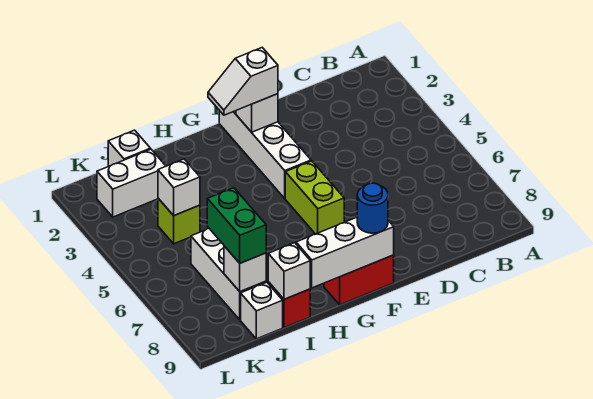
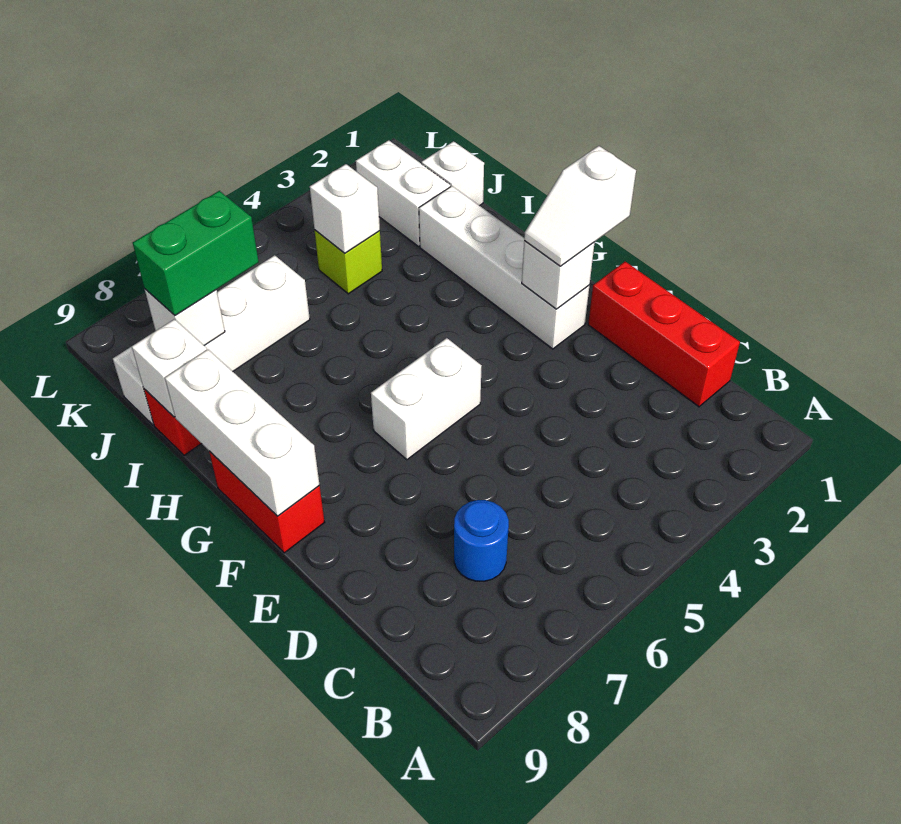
none -> red 1x3 brick [588,262,740,407]
white 1x4 brick [219,111,311,198] -> white 1x4 brick turned to [419,186,589,349]
white 1x2 slope [208,48,278,115] -> white 1x2 slope turned to [524,146,636,266]
lime 1x2 brick [285,161,344,234] -> white 1x2 brick [371,338,481,460]
blue 1x1 round brick [357,183,388,233] -> blue 1x1 round brick moved to [454,500,509,581]

